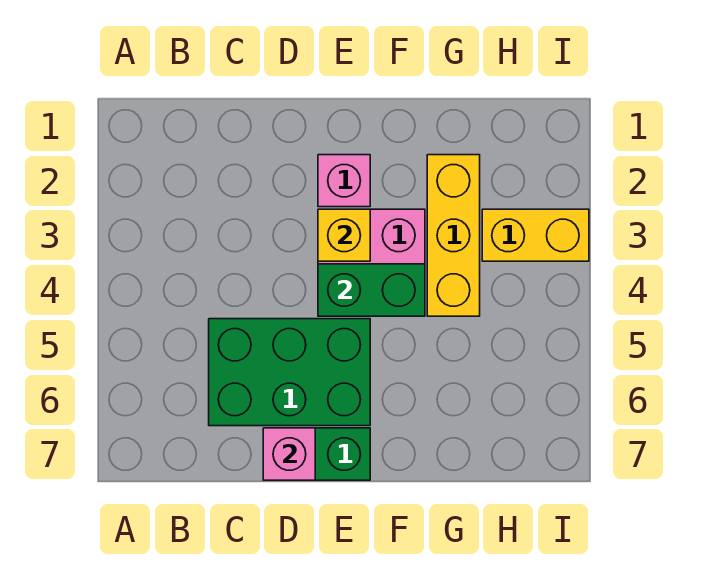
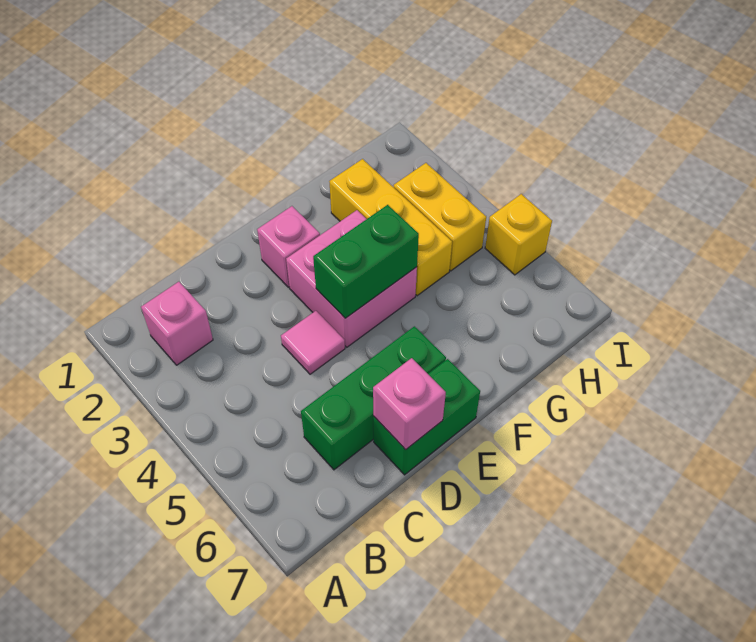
none -> pink 1x1 brick [141,282,213,365]
green 2x3 brick [209,319,370,426] -> green 1x3 brick [301,326,446,470]
none -> pink 1x1 tile [281,311,345,374]
yellow 1x1 brick [318,209,370,261] -> yellow 1x1 brick moved to [485,194,552,275]
yellow 1x2 brick [482,209,589,261] -> yellow 1x2 brick turned to [394,163,486,271]

